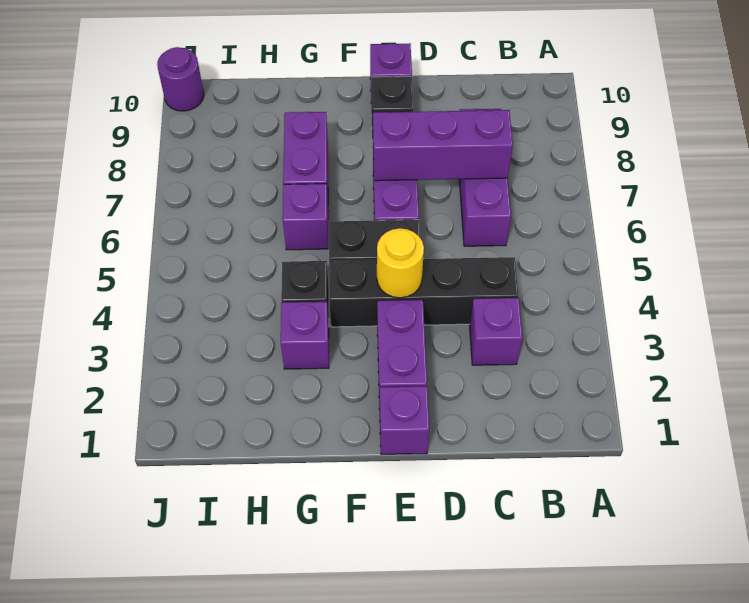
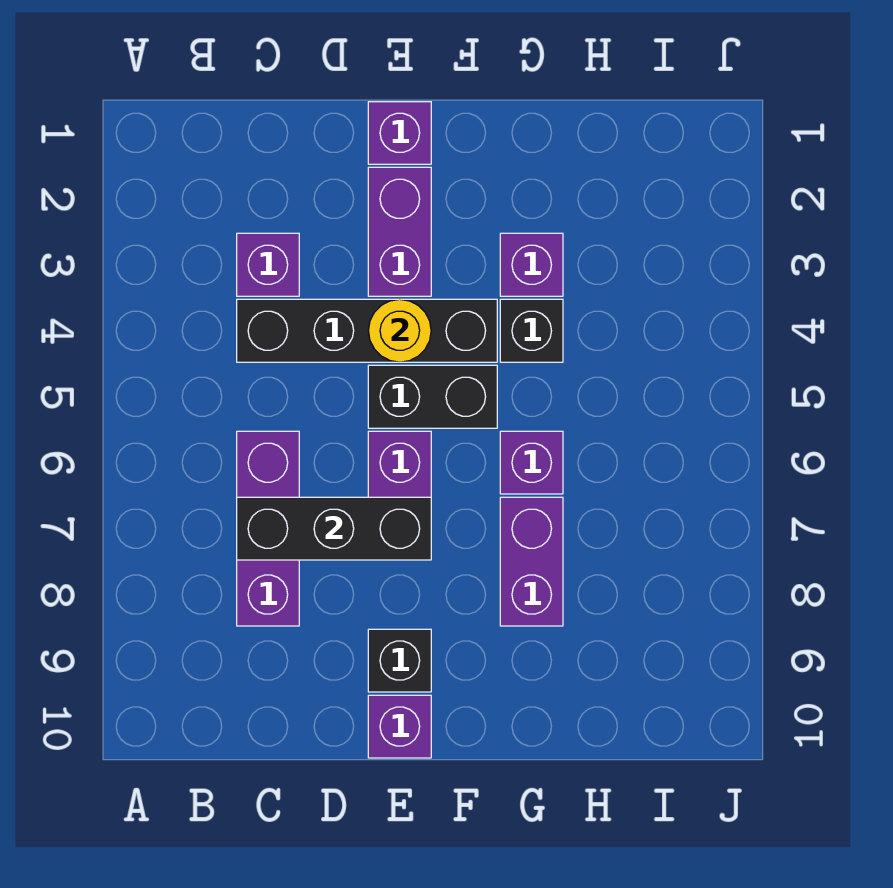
purple 1x3 brick [373,110,513,181] -> black 1x3 brick [237,497,431,560]
purple 1x1 round brick [157,47,204,111] -> none

